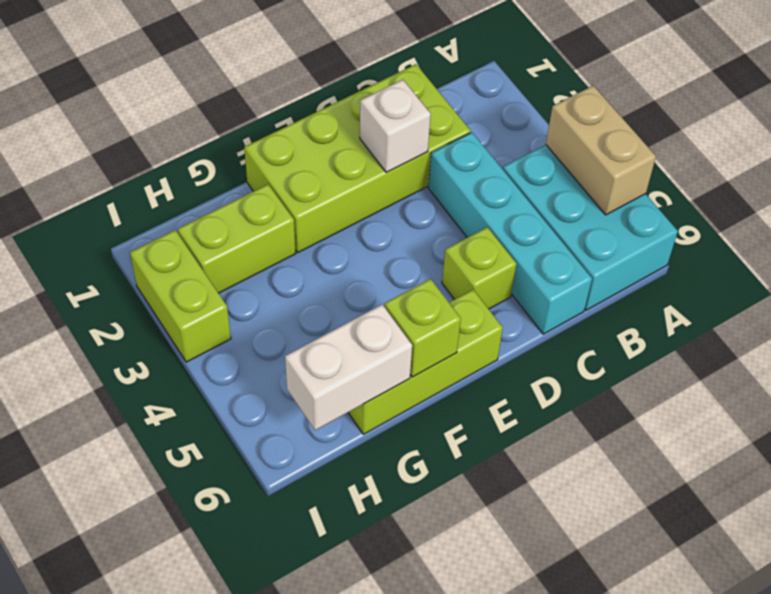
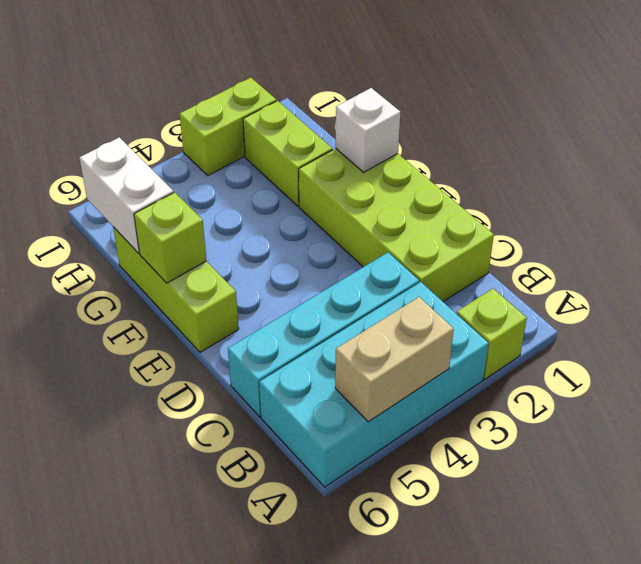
cyan 2x3 brick [503,145,678,310] -> cyan 2x4 brick [259,282,489,487]
white 1x1 brick [360,80,431,173] -> white 1x1 brick moved to [336,88,400,172]
lime 1x1 brick [442,227,516,309] -> lime 1x1 brick moved to [457,289,527,379]

